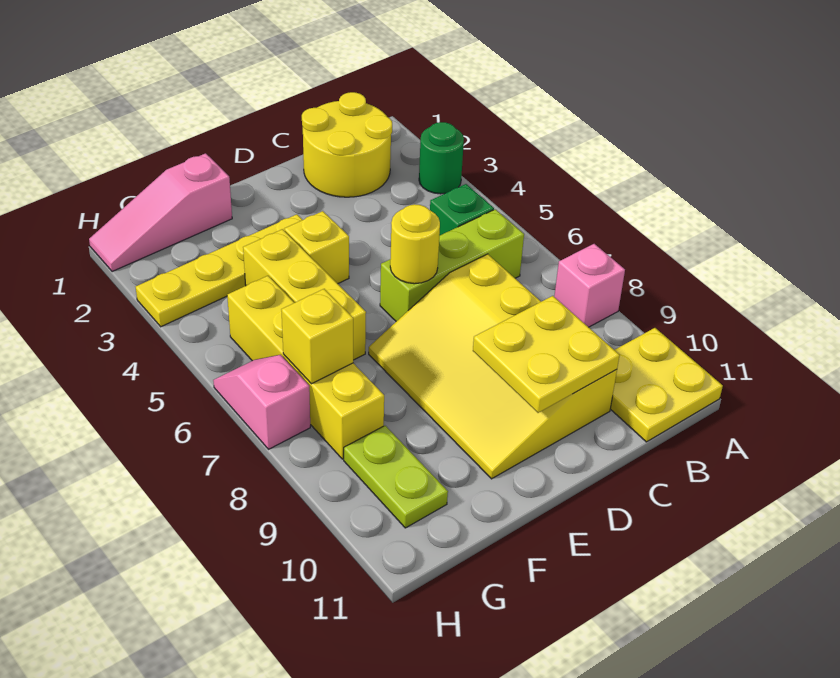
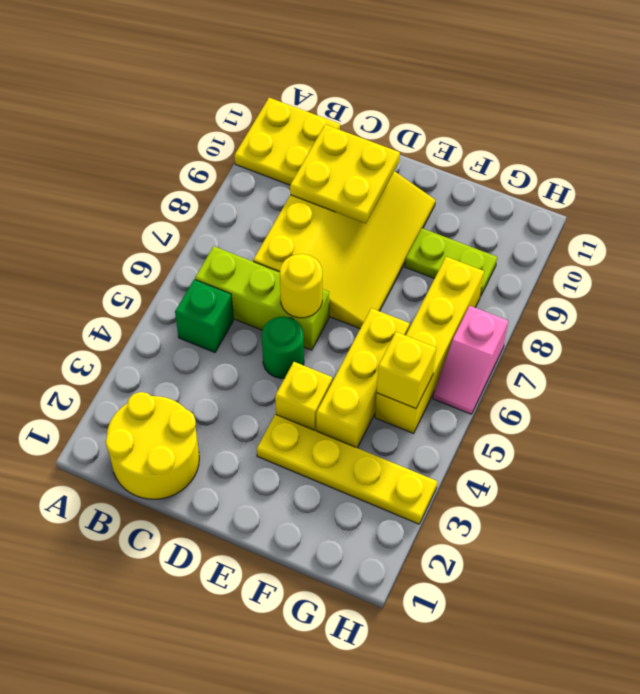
green 1x1 round brick [419,122,464,194] -> green 1x1 round brick moved to [262,317,304,379]
pink 1x1 brick [554,244,625,327] -> none
pink 1x3 slope [89,153,232,272] -> none
yellow 1x1 brick [281,289,353,384] -> yellow 1x1 brick moved to [377,332,436,409]
lime 1x2 plate [344,426,448,528] -> lime 1x2 plate turned to [405,228,497,296]

